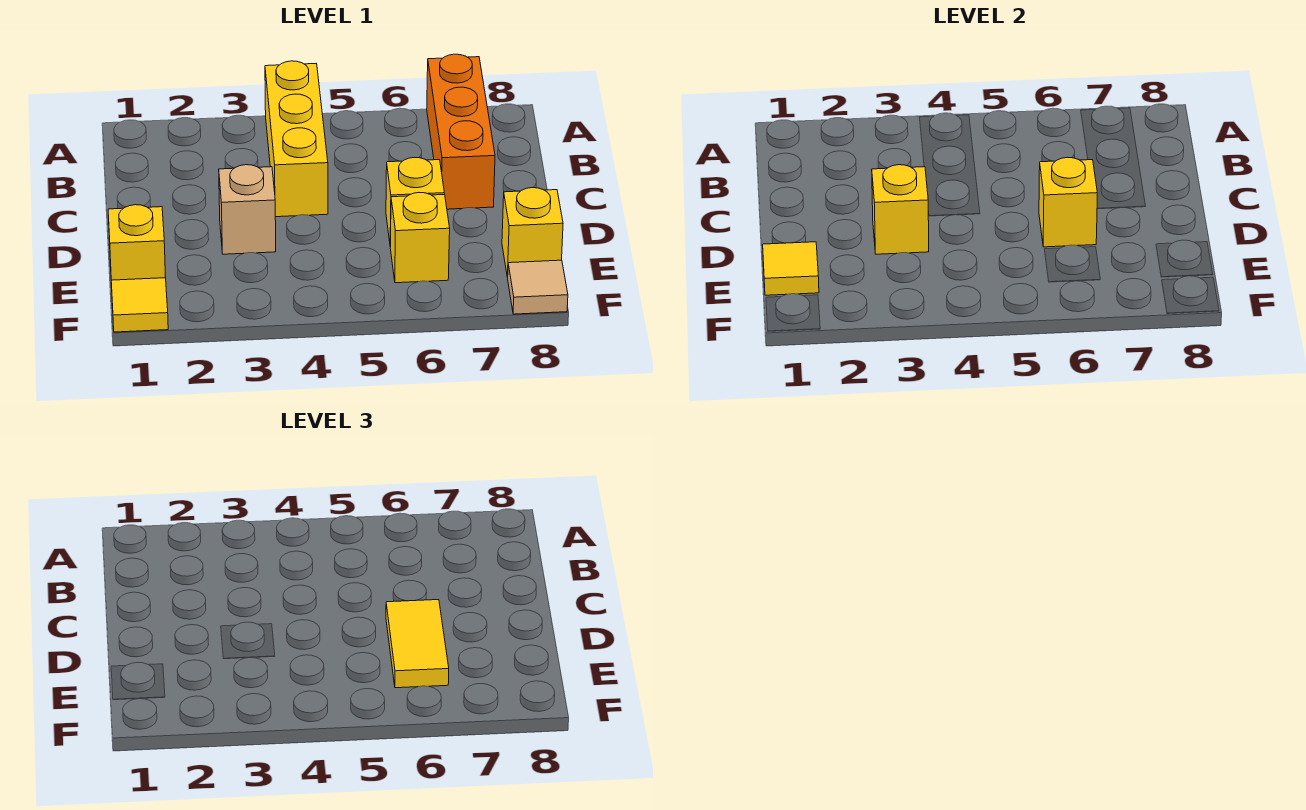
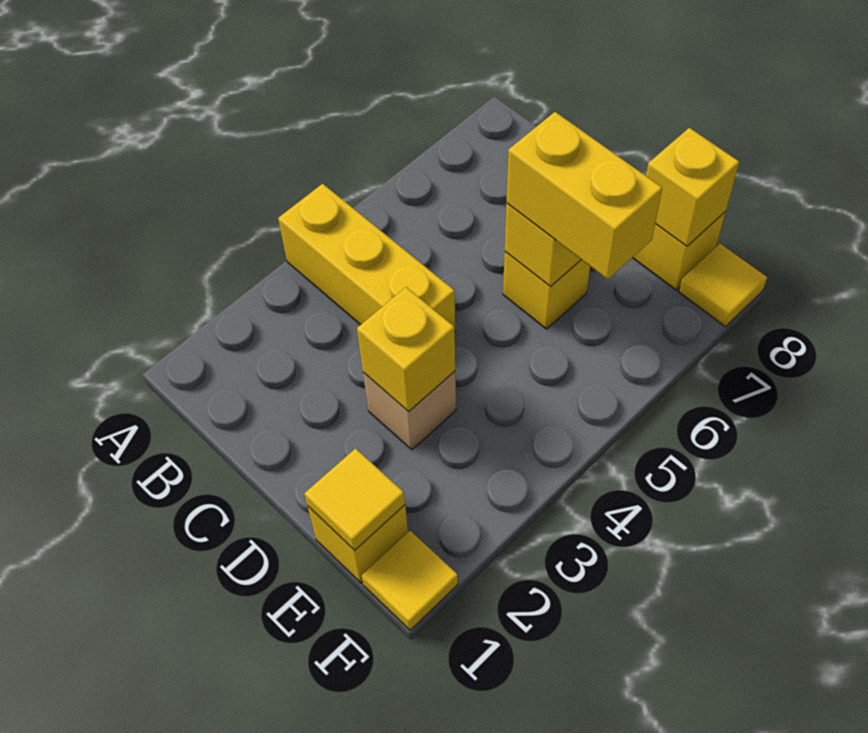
orange 1x3 brick [427,54,495,209] -> none
yellow 1x2 tile [386,600,449,688] -> yellow 1x2 brick [506,112,662,279]
yellow 1x1 brick [390,193,450,283] -> yellow 1x1 brick moved to [646,128,739,246]
tan 1x1 tile [508,260,568,314] -> yellow 1x1 tile [679,244,767,327]

